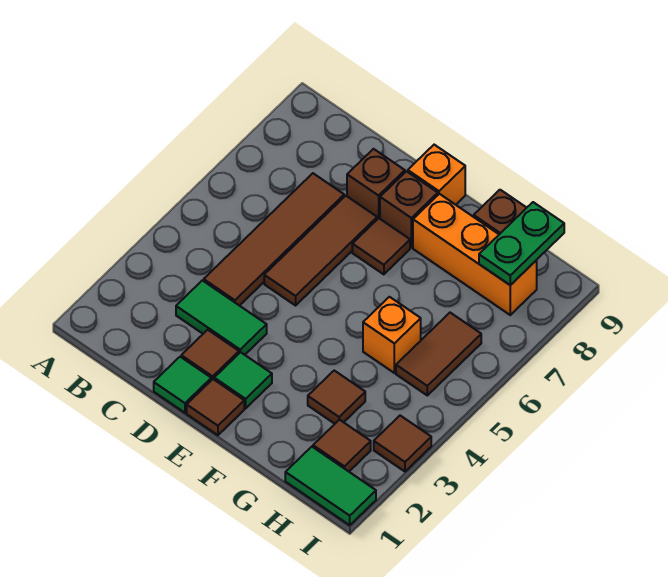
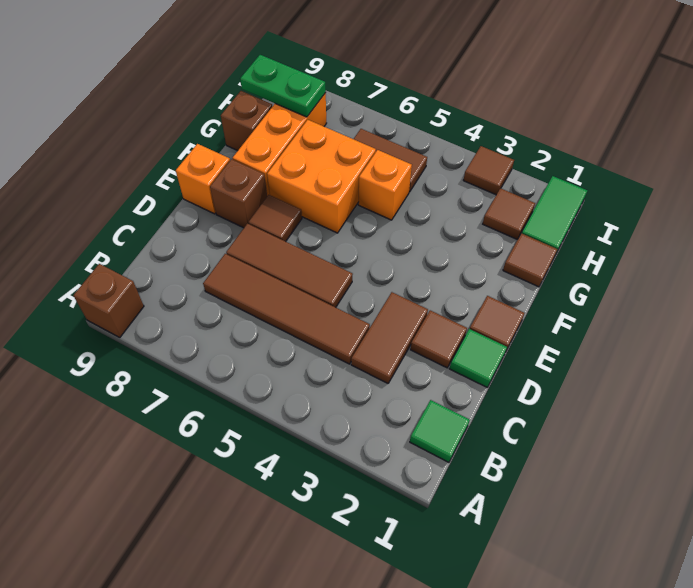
green 1x2 tile [176,280,267,355] -> brown 1x2 tile [351,292,428,383]
brown 1x1 brick [347,149,405,219] -> brown 1x1 brick moved to [73,264,144,337]
green 1x1 tile [214,352,272,408] -> green 1x1 tile moved to [410,400,470,462]
none -> orange 2x2 brick [267,120,376,233]
brown 1x1 tile [308,371,365,424] -> brown 1x1 tile moved to [503,233,557,287]

